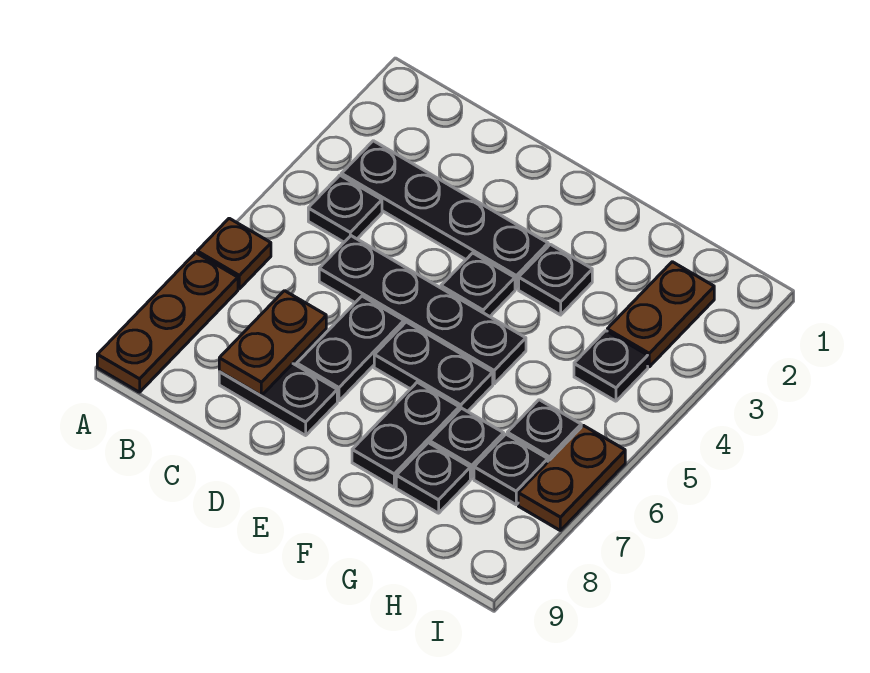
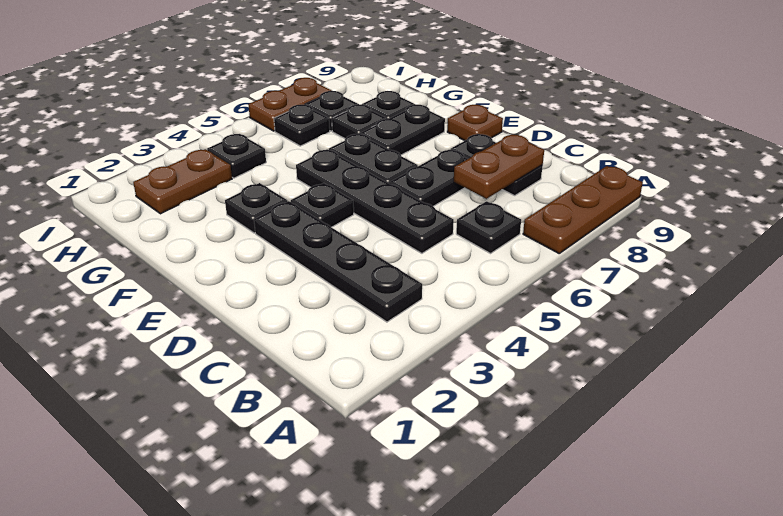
brown 1x1 plate [197,218,271,289] -> brown 1x1 plate moved to [447,105,503,141]
black 1x1 plate [308,175,382,242] -> black 1x1 plate moved to [456,201,521,254]

